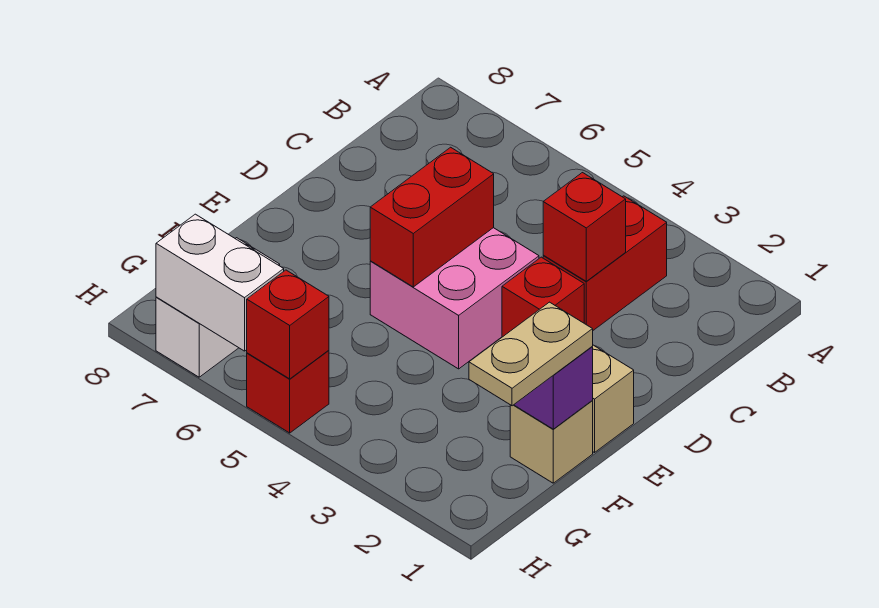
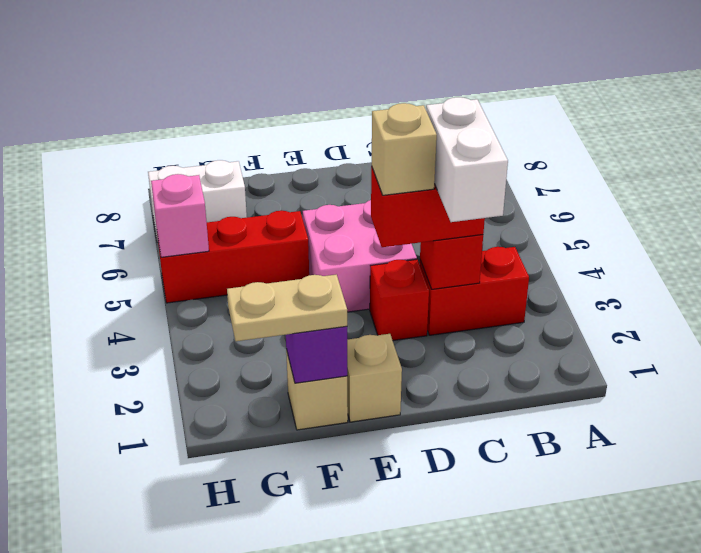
none -> tan 1x1 brick [372,103,437,195]
red 1x2 brick [370,147,494,287] -> red 1x2 brick moved to [371,166,485,247]
red 1x1 brick [247,350,329,433] -> red 1x3 brick [157,211,309,303]
red 1x1 brick [247,270,329,379] -> pink 1x1 brick [151,174,209,257]
white 1x2 brick [156,214,284,351] -> white 1x2 brick moved to [426,97,508,222]

